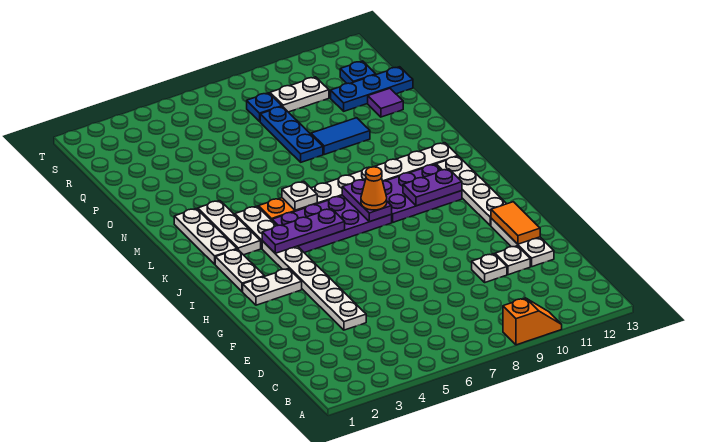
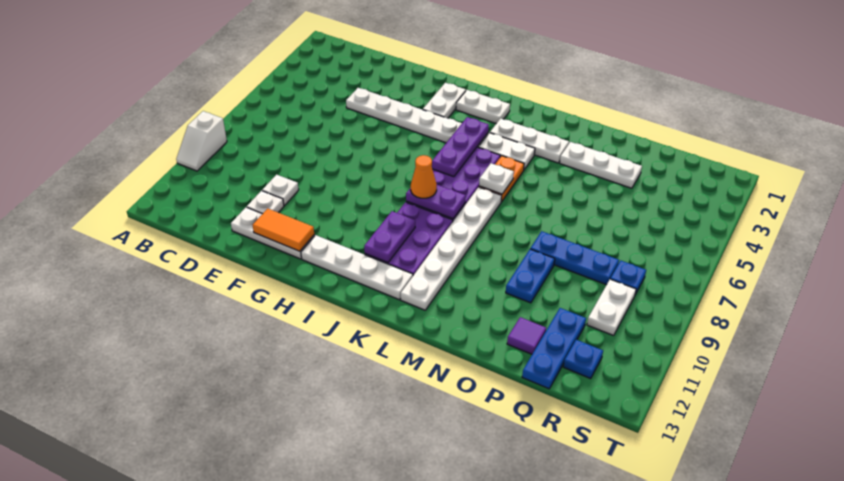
orange 1x2 slope [503,298,562,345] -> white 1x2 slope [176,111,227,171]
white 1x3 plate [174,209,237,264] -> white 1x3 plate moved to [560,142,642,188]
blue 1x2 tile [311,118,370,155] -> blue 1x2 plate [506,249,555,303]

